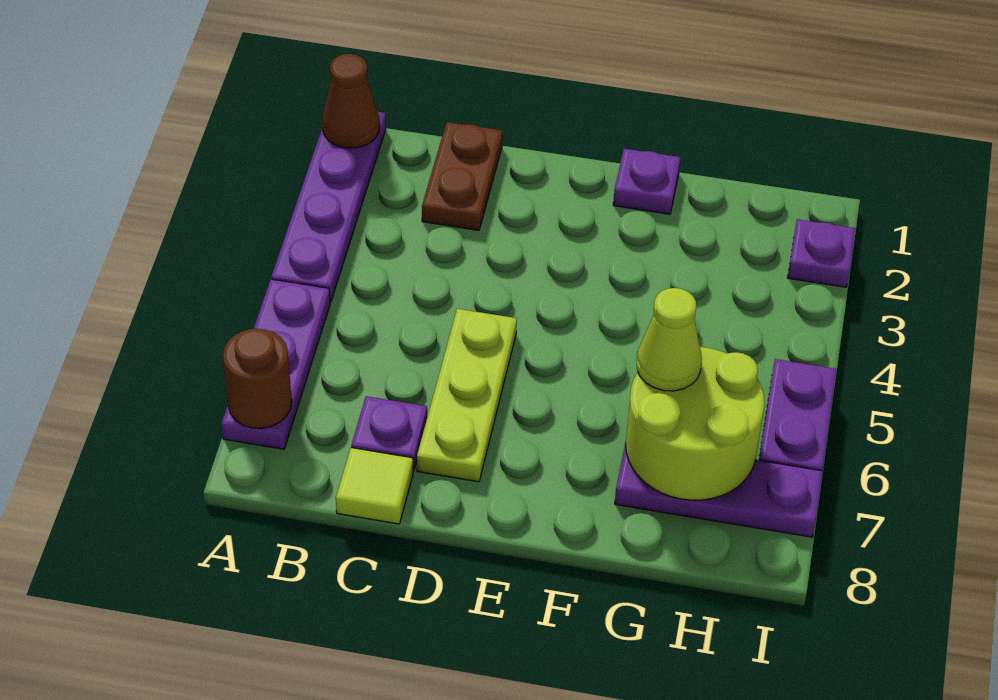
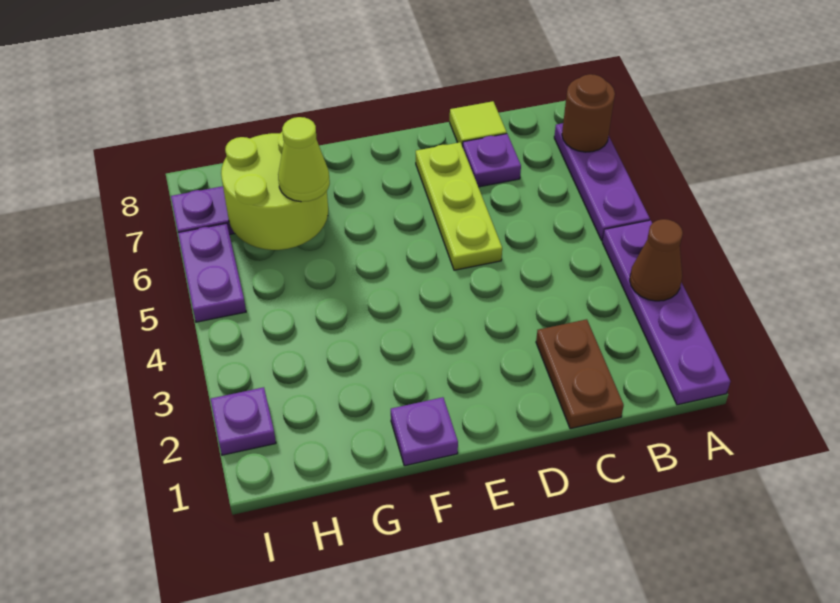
brown 1x1 cone [322,54,380,148] -> brown 1x1 cone moved to [630,219,683,301]

